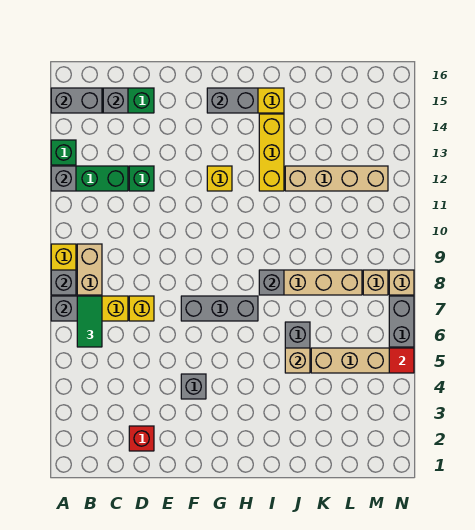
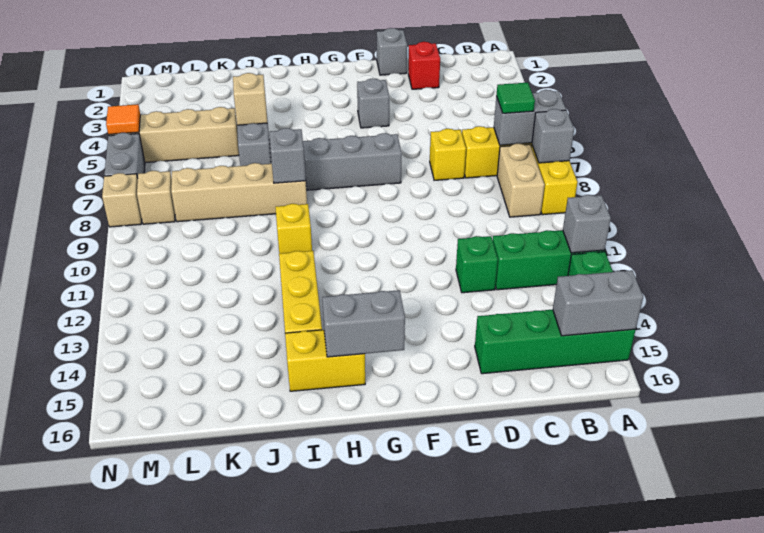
green 1x2 tile [77,296,102,347] -> green 1x1 tile [497,83,535,113]
grey 1x1 brick [103,88,128,113] -> grey 1x1 brick moved to [377,28,407,75]
yellow 1x1 brick [207,166,232,191] -> yellow 1x1 brick moved to [275,204,312,253]
tan 1x4 brick [285,166,388,191] -> none
red 1x1 tile [389,348,414,373] -> orange 1x1 tile [106,104,140,135]

